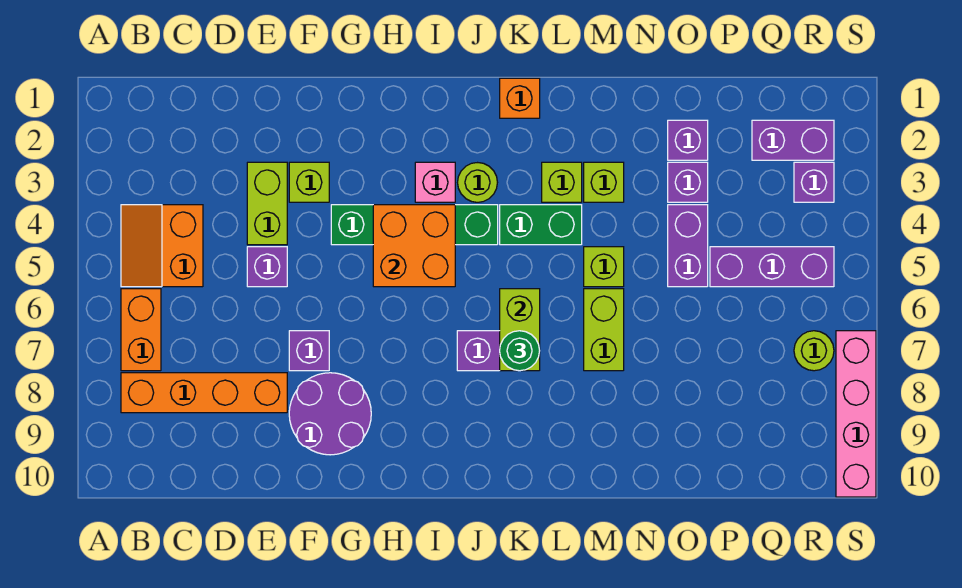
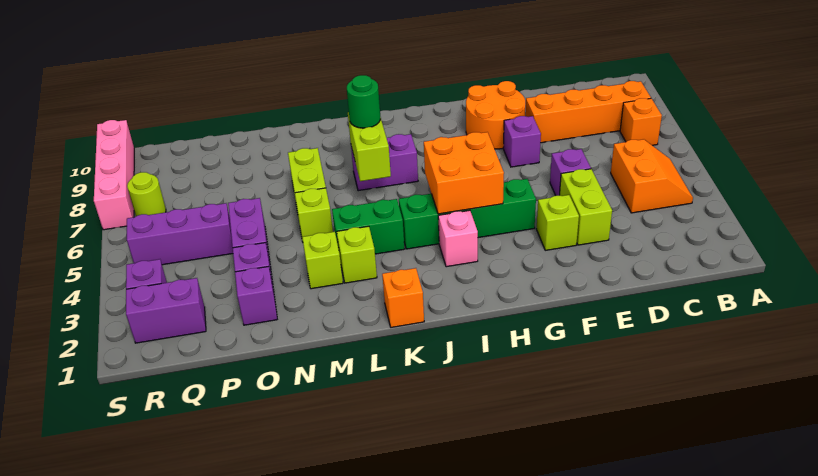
orange 1x2 brick [121,289,161,371] -> orange 1x1 brick [620,98,662,145]
purple 2x2 round brick [289,373,371,455] -> orange 2x2 round brick [466,81,525,149]
lime 1x1 round brick [458,163,497,202] -> none

